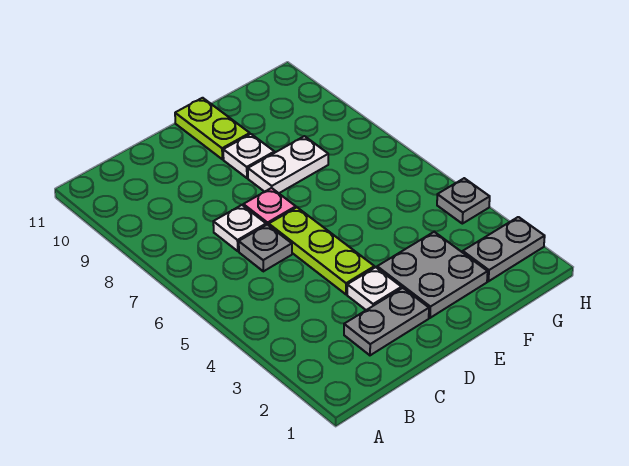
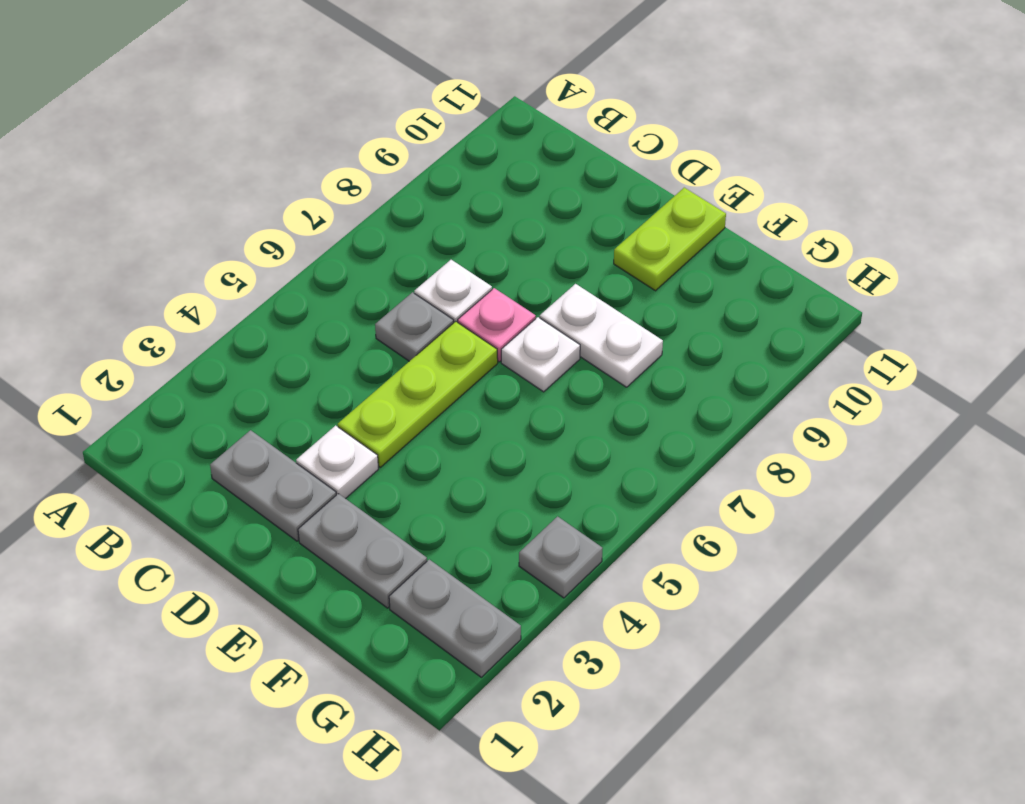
grey 2x2 plate [377,232,488,318] -> grey 1x2 plate [298,494,427,608]
white 1x1 plate [223,134,275,178] -> white 1x1 plate moved to [501,317,580,392]

